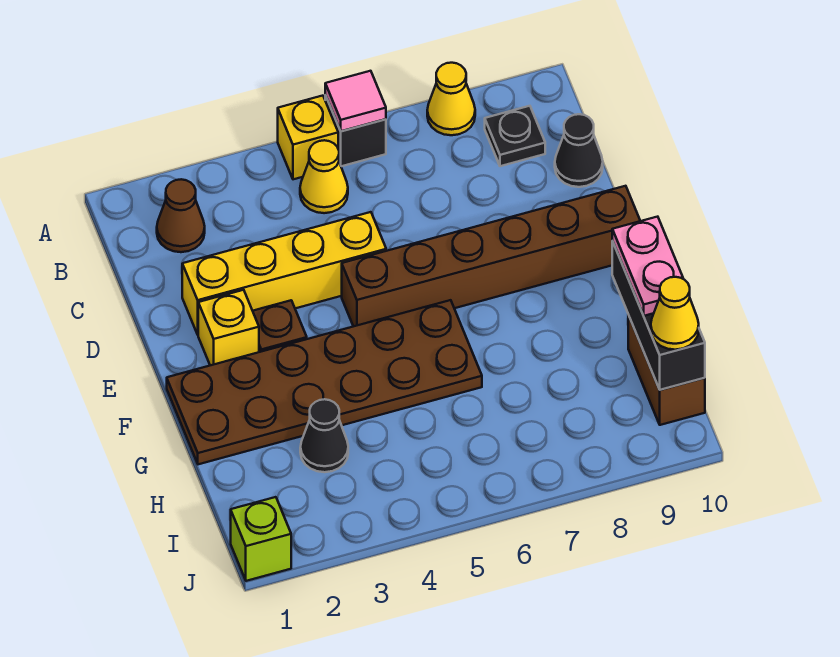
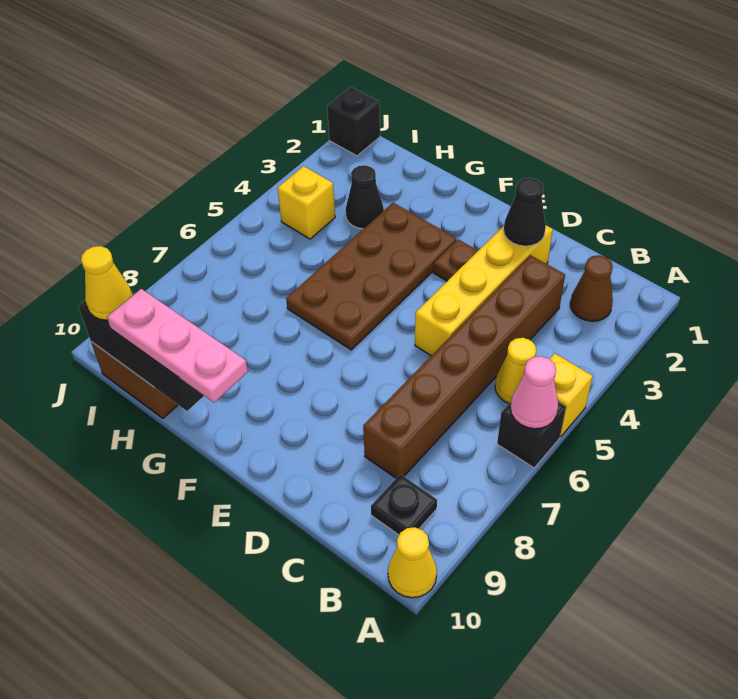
pink 1x1 tile [325,71,386,131] -> pink 1x1 cone [510,356,558,429]
yellow 1x1 cone [427,63,475,135] -> yellow 1x1 cone moved to [388,527,437,598]
black 1x1 cone [555,114,603,187] -> black 1x1 cone moved to [504,178,546,246]
yellow 1x1 brick [198,290,259,365] -> yellow 1x1 brick moved to [278,166,335,239]
brown 1x6 brick [342,186,640,326] -> brown 1x6 brick moved to [363,255,565,478]
brown 2x6 plate [167,300,482,464] -> brown 2x4 plate [286,203,456,350]
pink 1x2 plate [612,217,683,316] -> pink 1x3 plate [107,289,248,403]
lime 1x1 brick [231,497,291,581] -> black 1x1 brick [327,87,380,156]

